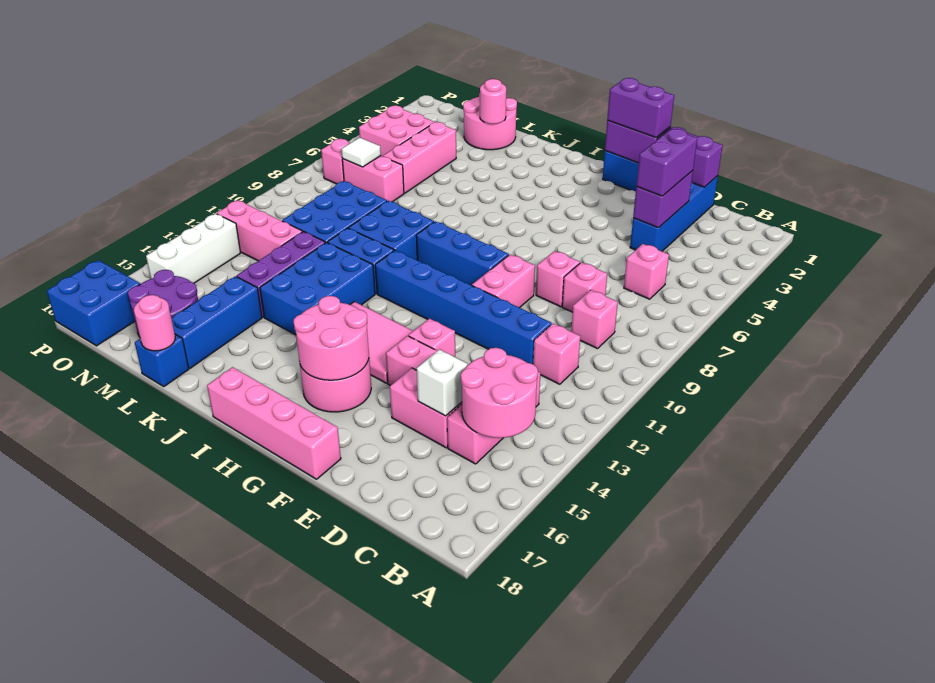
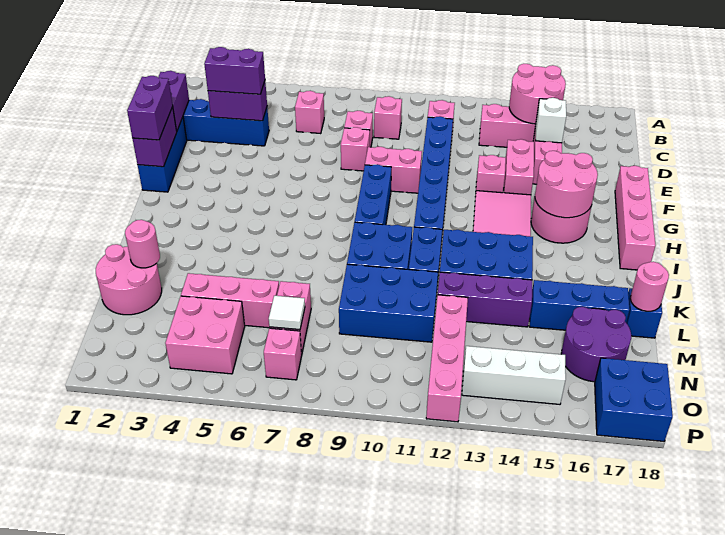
pink 1x3 brick [217,200,302,261] -> pink 1x4 brick [426,295,468,422]

